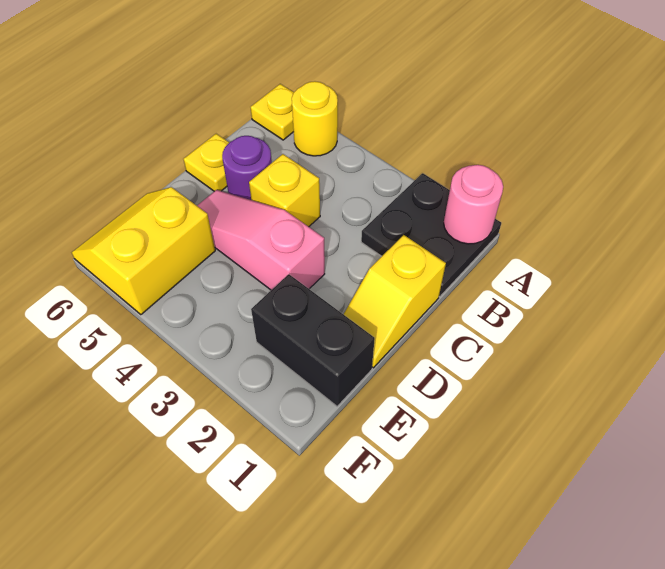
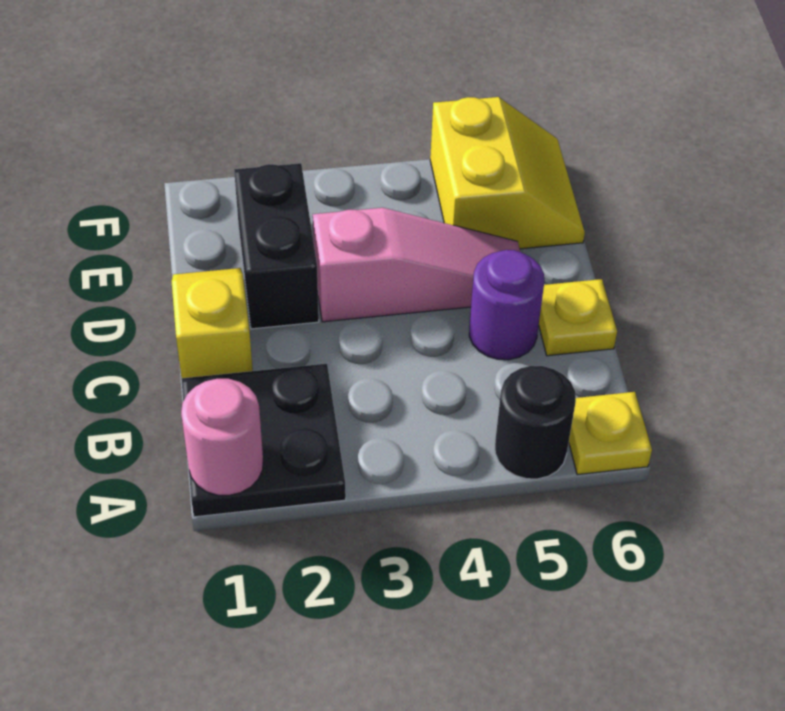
yellow 1x1 round brick [292,81,338,156] -> black 1x1 round brick [495,366,576,479]
yellow 1x1 brick [249,154,320,227] -> none
black 1x2 brick [251,274,375,406] -> black 1x2 brick turned to [234,163,319,329]

